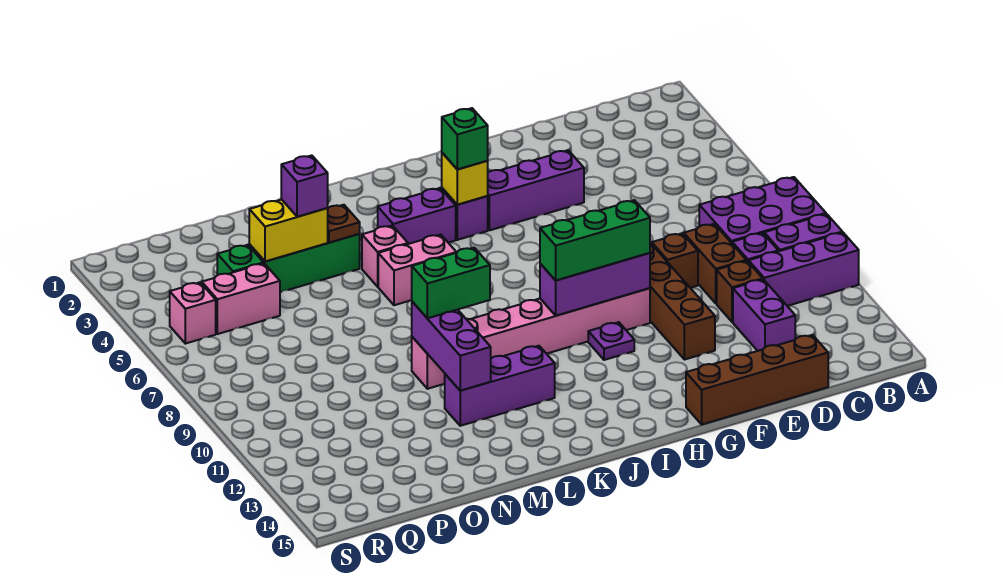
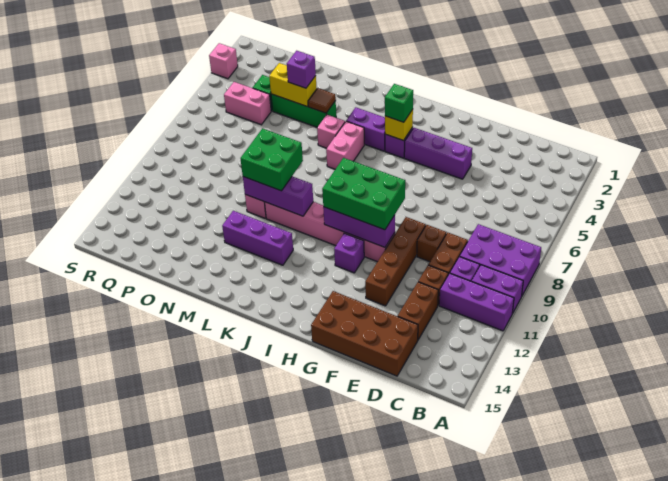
purple 1x2 brick [733,279,795,351] -> brown 1x2 brick [398,282,438,340]
brown 1x4 brick [686,335,828,424] -> brown 2x4 brick [311,291,418,376]
green 1x3 brick [540,200,650,280] -> green 2x3 brick [322,158,405,230]
purple 1x1 plate [588,322,634,360] -> purple 1x1 brick [334,233,364,273]
pink 1x2 brick [378,235,456,305] -> pink 1x2 brick turned to [326,121,364,169]
green 1x2 brick [412,248,490,318] -> green 2x2 brick [240,128,303,191]
brown 1x1 plate [328,205,360,243] -> brown 1x1 tile [308,88,336,113]
purple 1x3 brick [412,302,491,391] -> purple 1x3 brick turned to [243,176,313,216]
pink 1x1 brick [170,282,216,344] -> pink 1x1 brick moved to [209,43,238,79]

